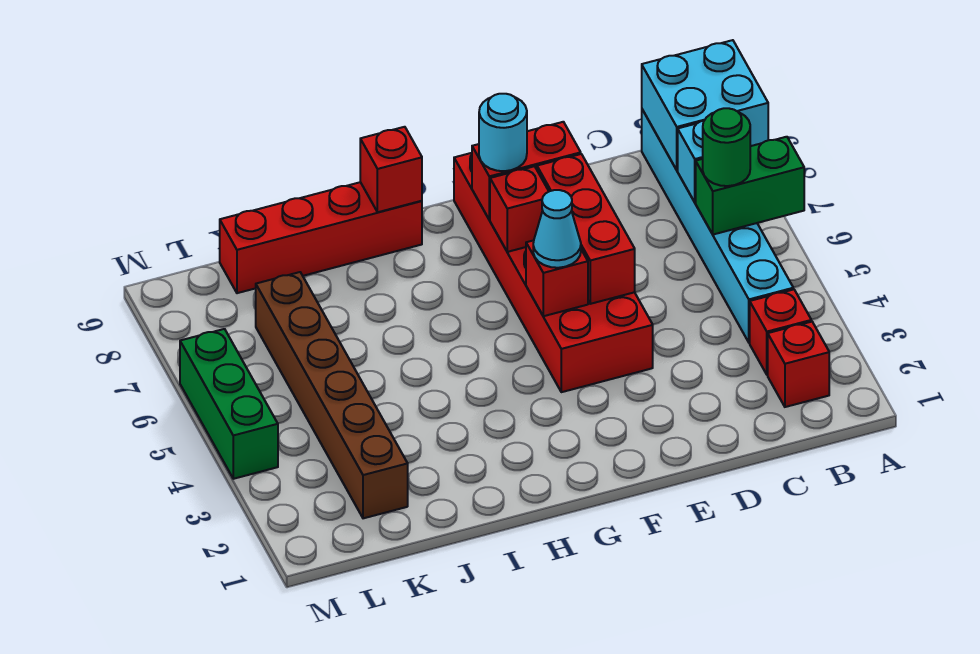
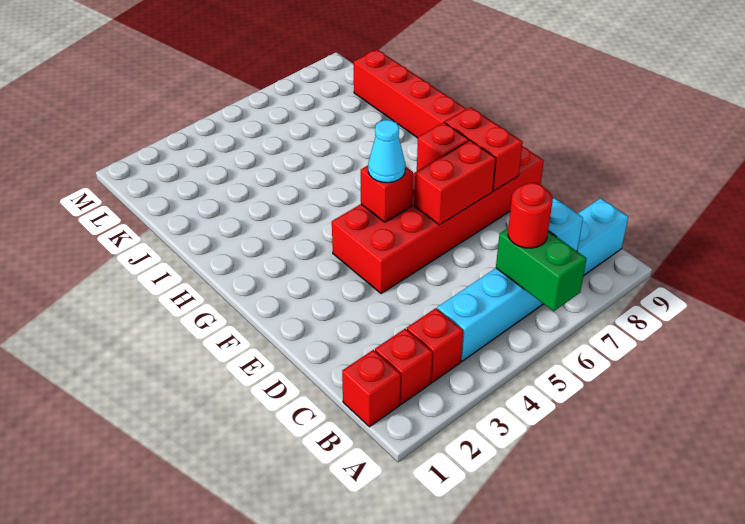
cyan 2x2 brick [642,40,768,170] -> none
green 1x1 round brick [703,108,750,186] -> red 1x1 round brick [508,183,553,248]
red 1x3 brick [537,154,635,304] -> red 1x2 brick [414,140,496,225]
cyan 1x1 round brick [479,94,527,171] -> none
red 1x1 brick [360,127,422,212] -> red 1x1 brick moved to [342,350,401,427]
brown 1x6 brick [256,272,408,518] -> none
green 1x3 brick [180,329,278,479] -> none

